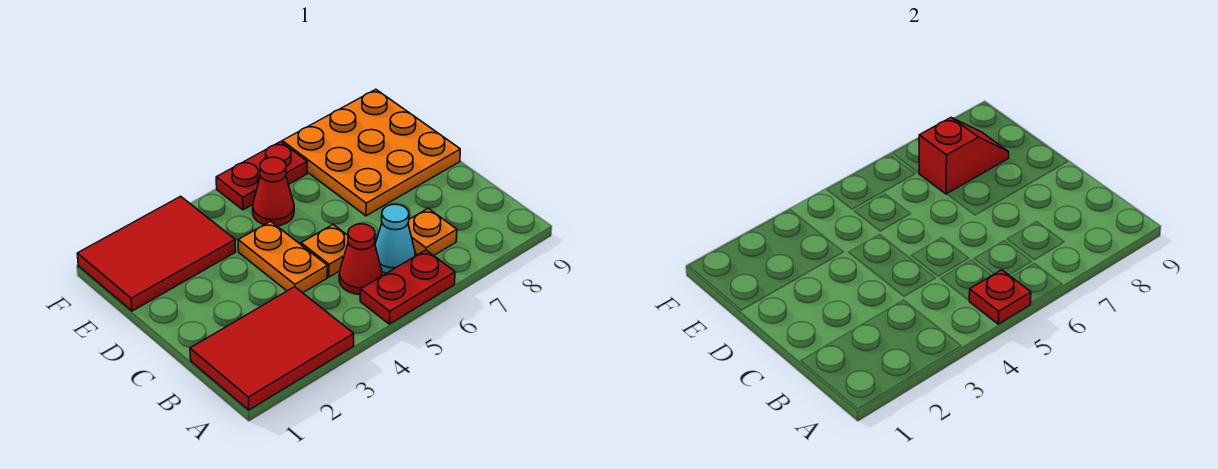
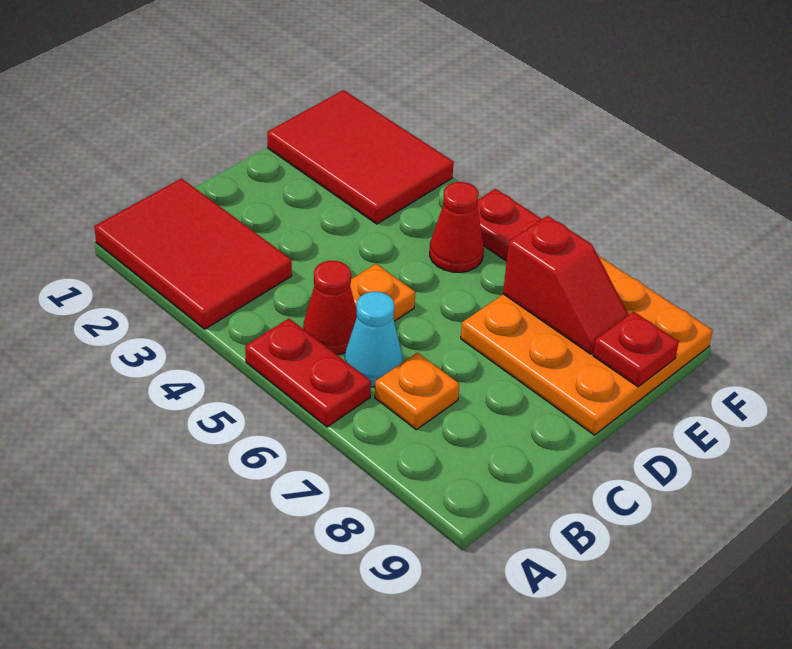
red 1x1 plate [969,270,1031,324] -> red 1x1 plate moved to [593,312,679,387]
orange 1x2 plate [238,221,328,293] -> none

